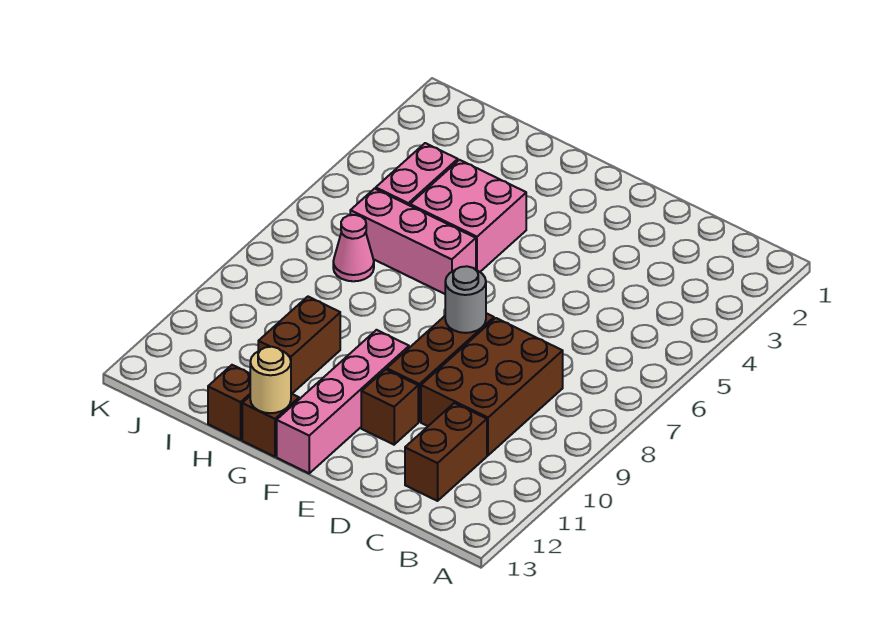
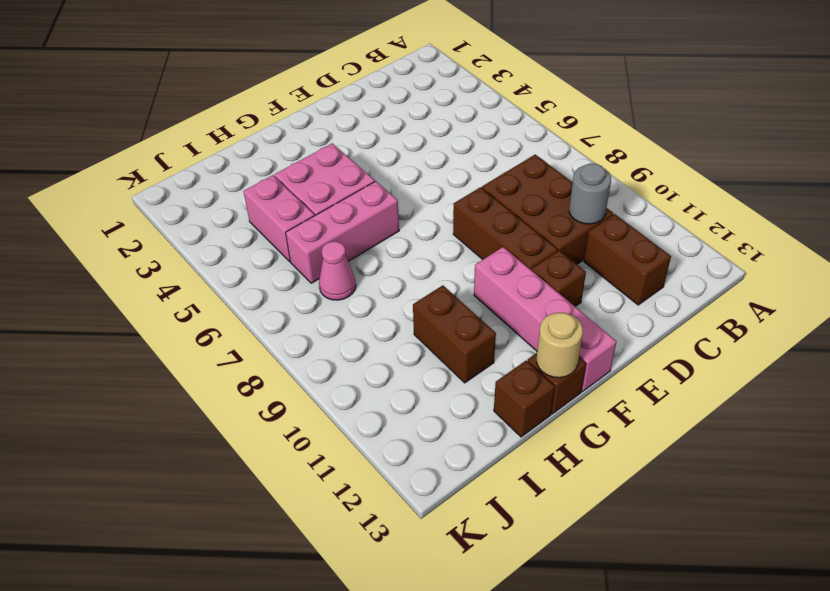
grey 1x1 round brick [445,266,486,333] -> grey 1x1 round brick moved to [569,163,611,224]

